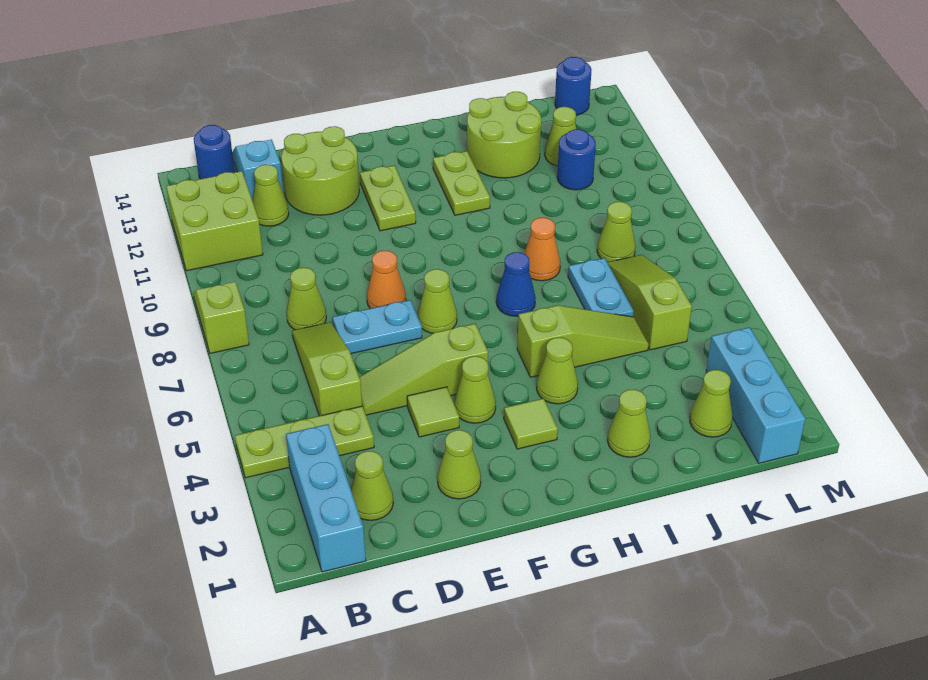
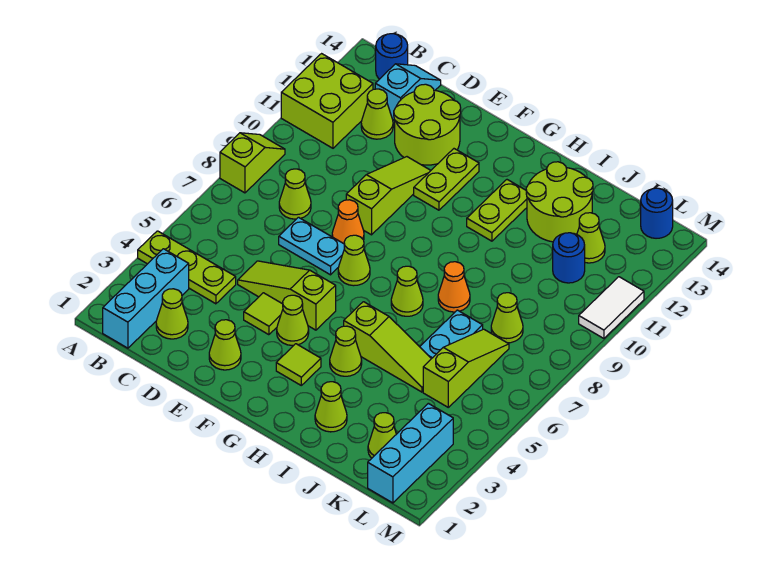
lime 1x3 slope [292,322,362,416] -> lime 1x3 slope moved to [346,157,431,235]
blue 1x1 cone [496,252,536,316] -> lime 1x1 cone [391,266,423,316]
none -> white 1x2 tile [579,277,644,338]

